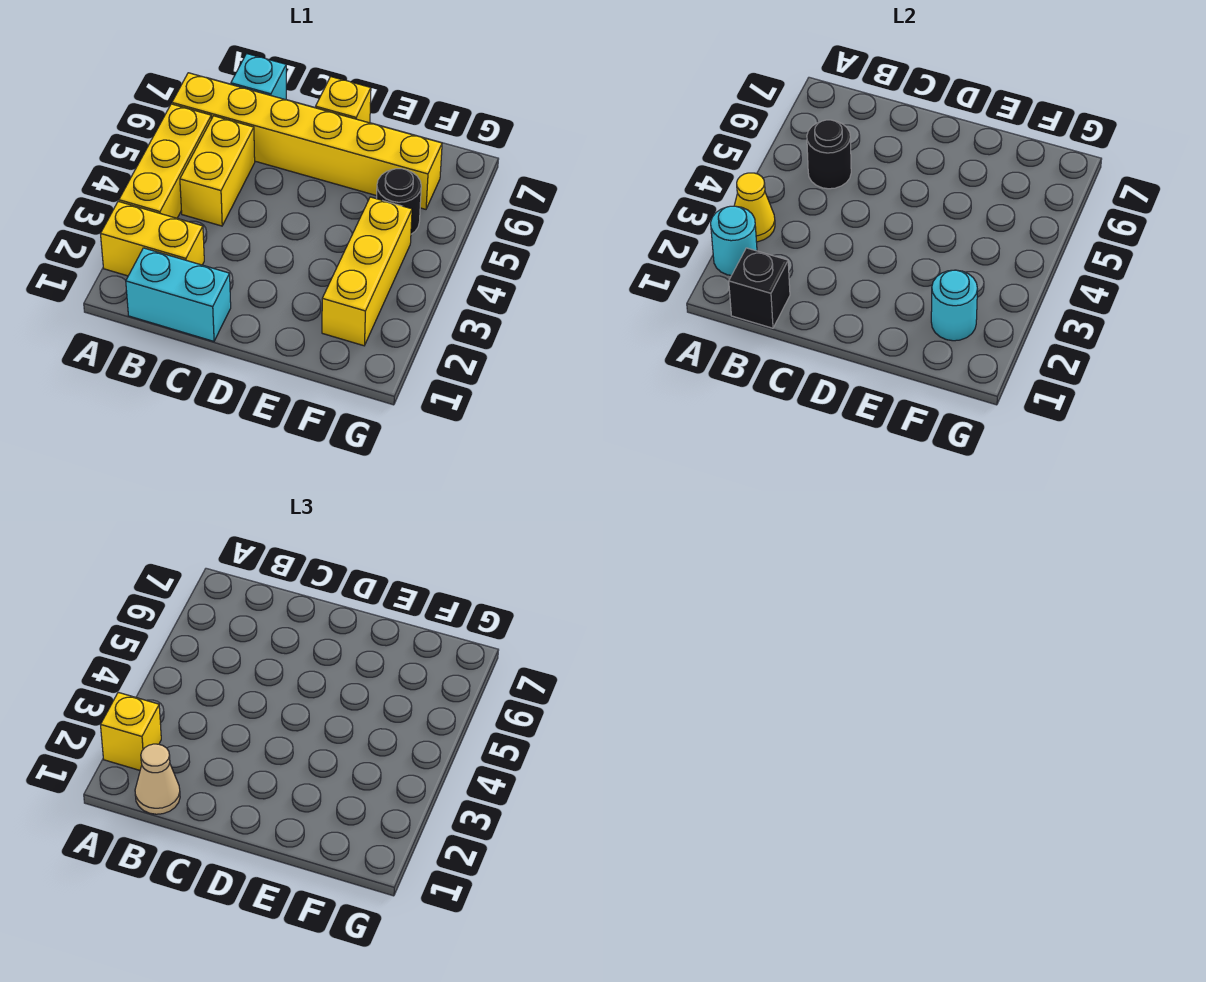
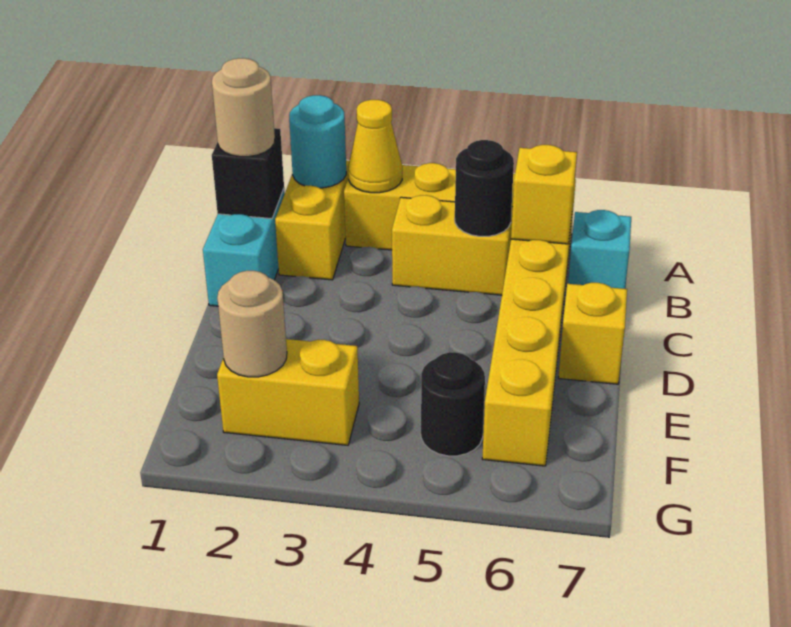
yellow 1x1 brick [101,692,161,770] -> yellow 1x1 brick moved to [511,145,577,244]
tan 1x1 cone [135,744,180,814] -> tan 1x1 round brick [212,58,275,157]
yellow 1x3 brick [322,197,412,346] -> yellow 1x2 brick [217,339,359,445]
cyan 1x1 round brick [931,270,977,341] -> tan 1x1 round brick [217,271,287,377]

